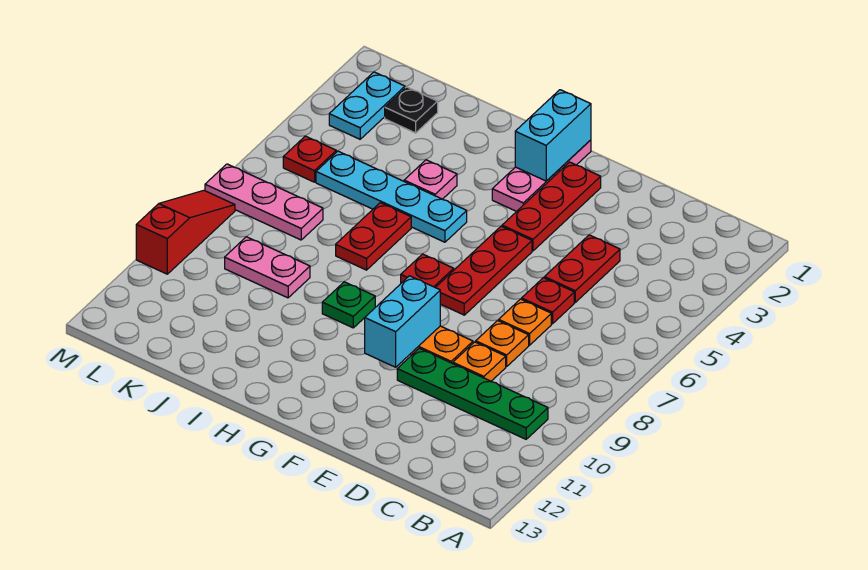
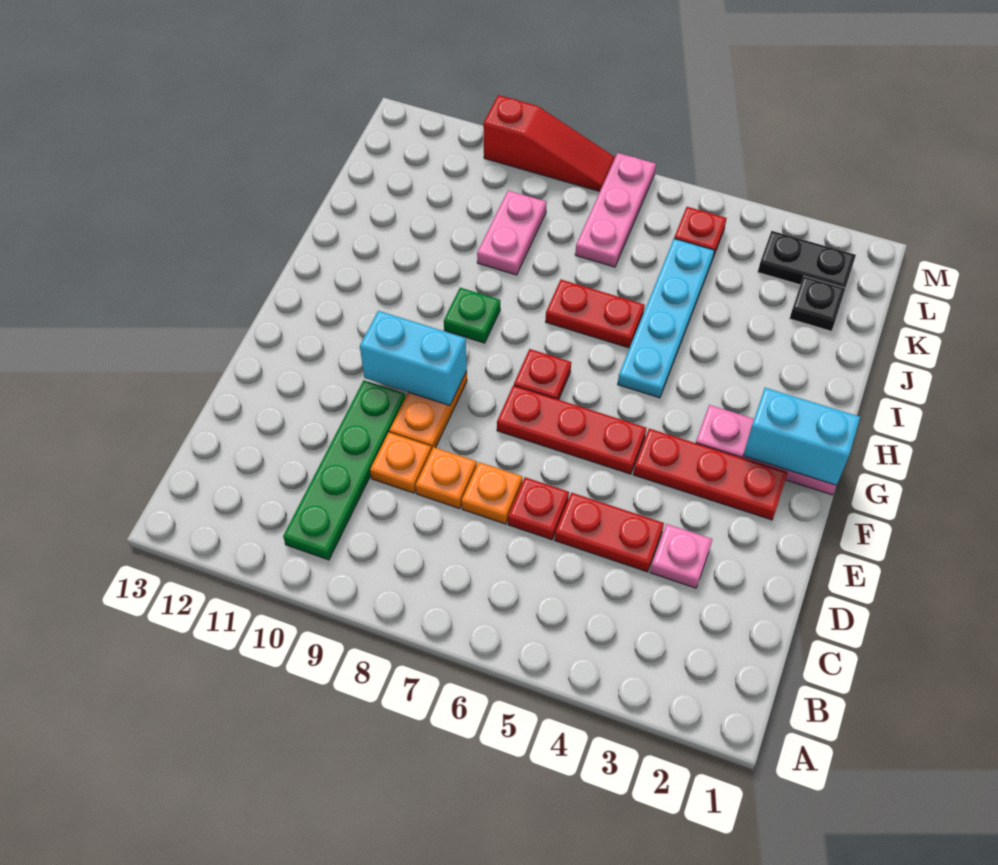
pink 1x1 plate [404,160,457,199] -> pink 1x1 plate moved to [650,524,712,588]
cyan 1x2 plate [329,72,405,139] -> black 1x2 plate [758,231,856,288]

